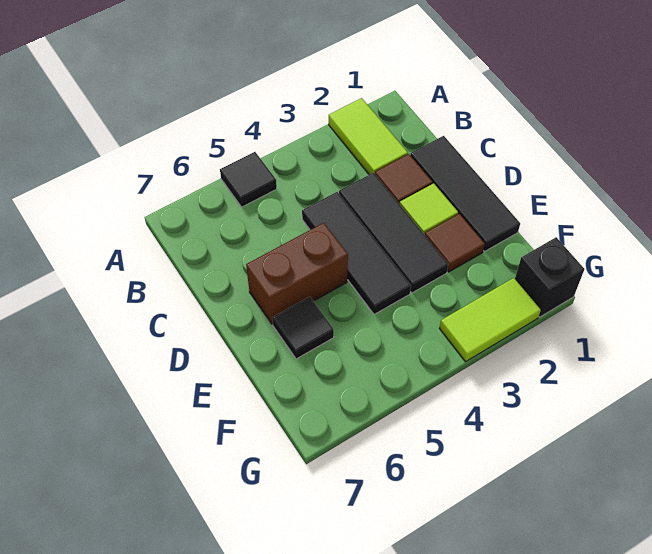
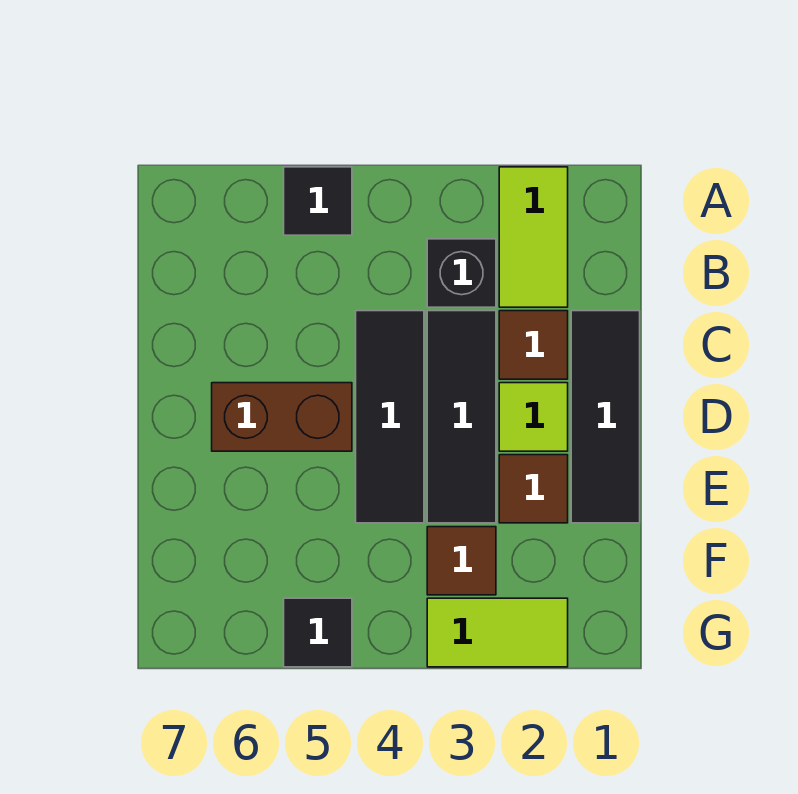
black 1x1 tile [272,297,334,359] -> black 1x1 tile moved to [284,598,352,667]
none -> brown 1x1 tile [427,527,496,595]
black 1x1 brick [515,237,585,317] -> black 1x1 brick moved to [427,239,496,307]

